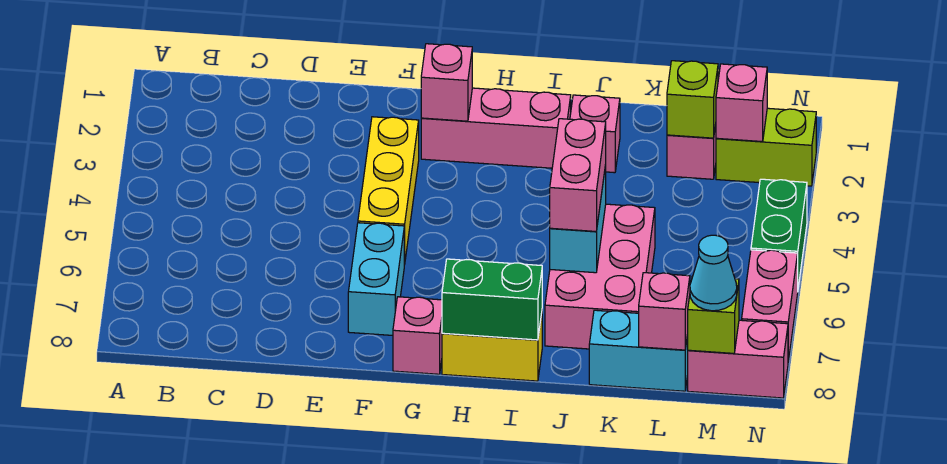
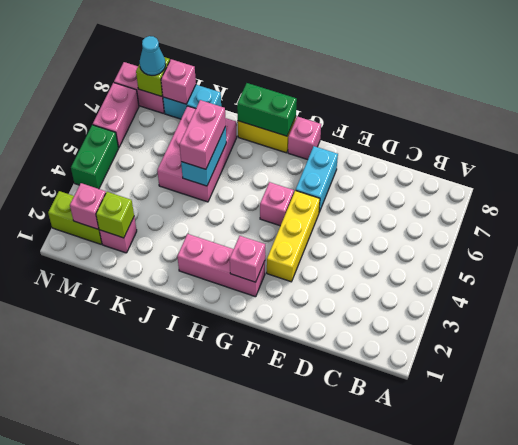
pink 1x1 brick [570,95,620,173] -> pink 1x1 brick moved to [260,182,294,226]

